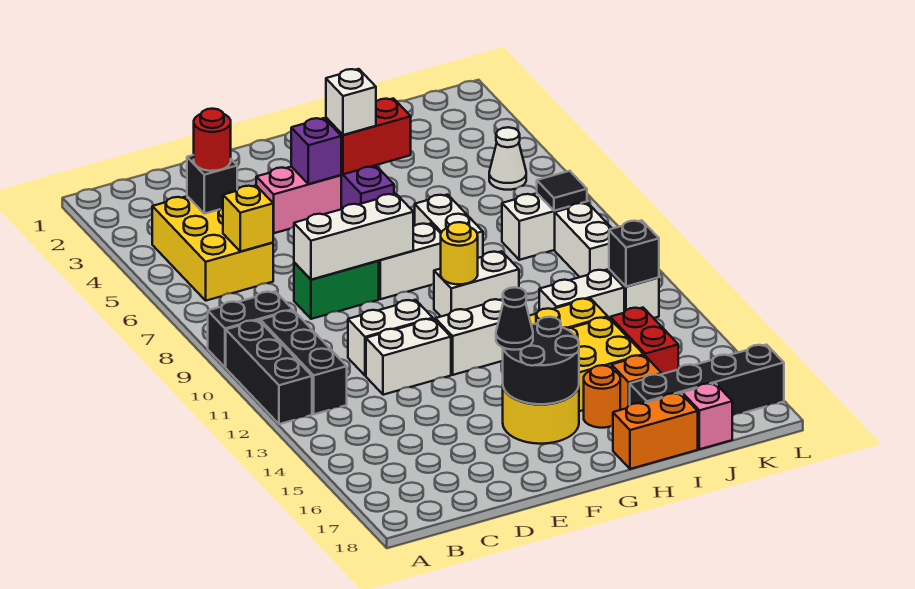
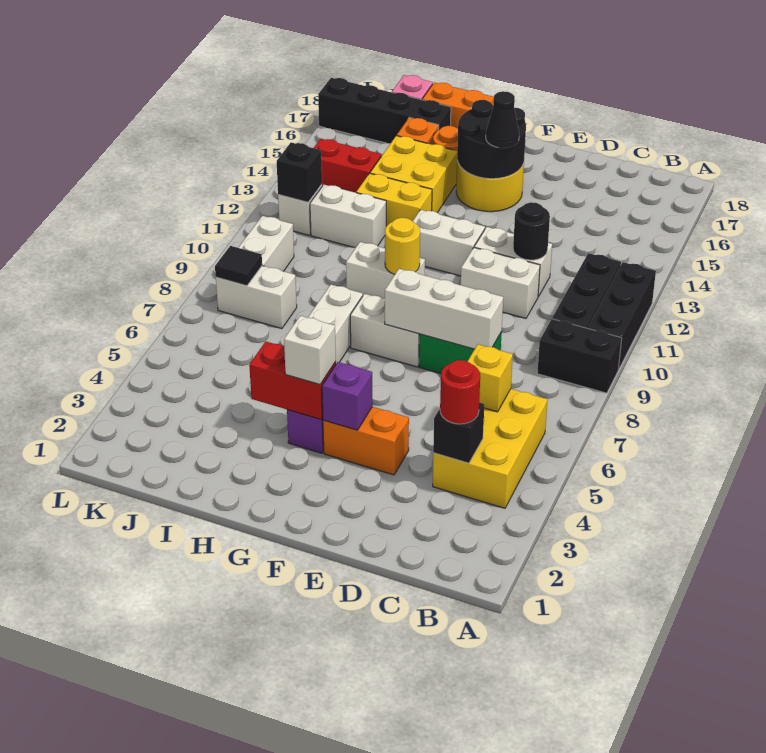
none -> black 1x1 round brick [513,202,550,260]
pink 1x2 brick [256,167,341,233] -> orange 1x2 brick [323,407,409,475]
red 1x2 brick [610,308,678,374] -> red 1x2 brick turned to [314,139,381,193]
white 1x1 cone [489,127,526,190] -> none

